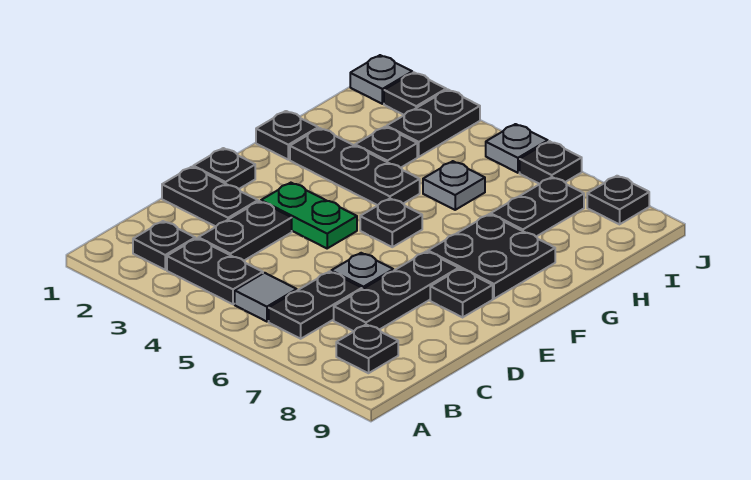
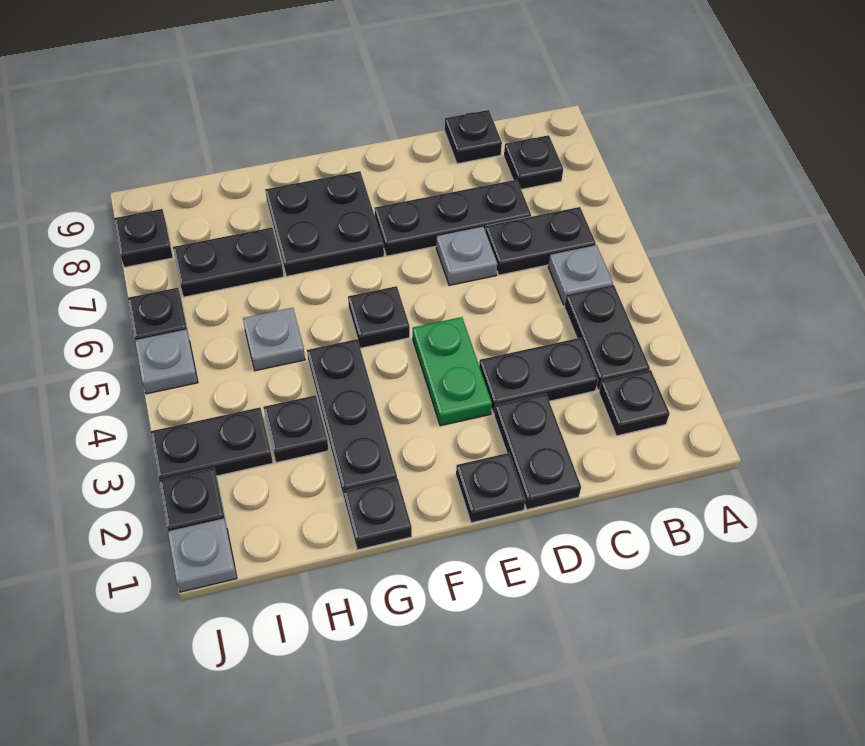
grey 1x1 tile [235,273,297,322] -> grey 1x1 plate [548,245,613,305]
black 1x1 plate [430,269,493,317] -> black 1x1 plate moved to [445,110,502,164]

